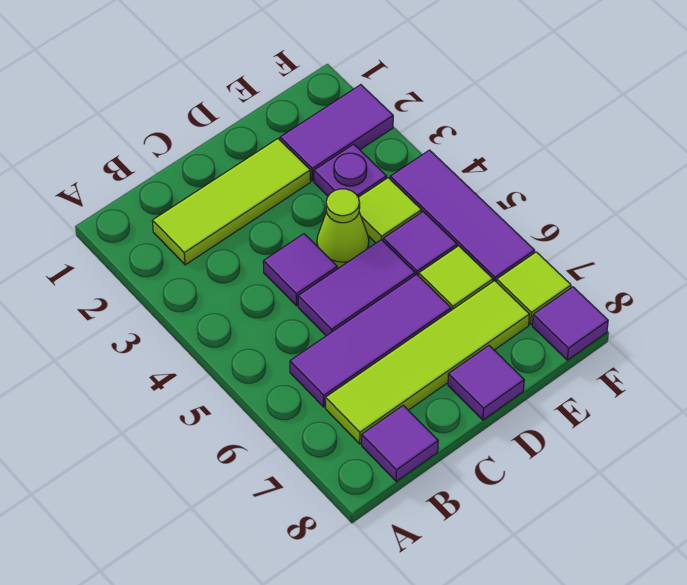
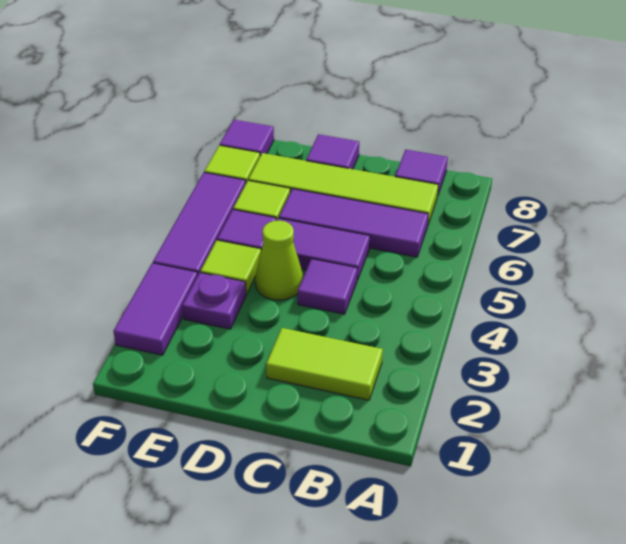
lime 1x3 tile [152,139,311,265] -> lime 1x2 tile [266,328,383,400]
purple 1x2 tile [280,85,393,181] -> purple 1x2 tile turned to [113,263,198,355]

